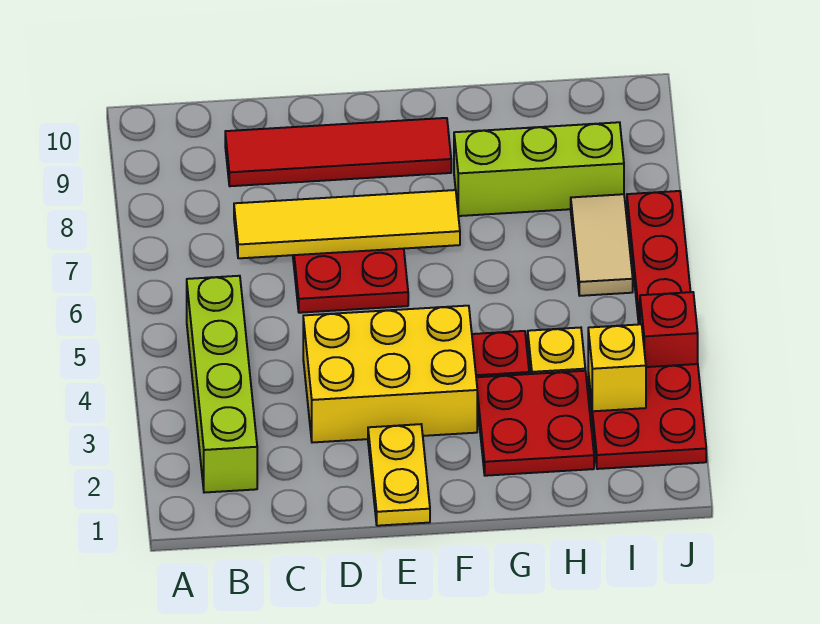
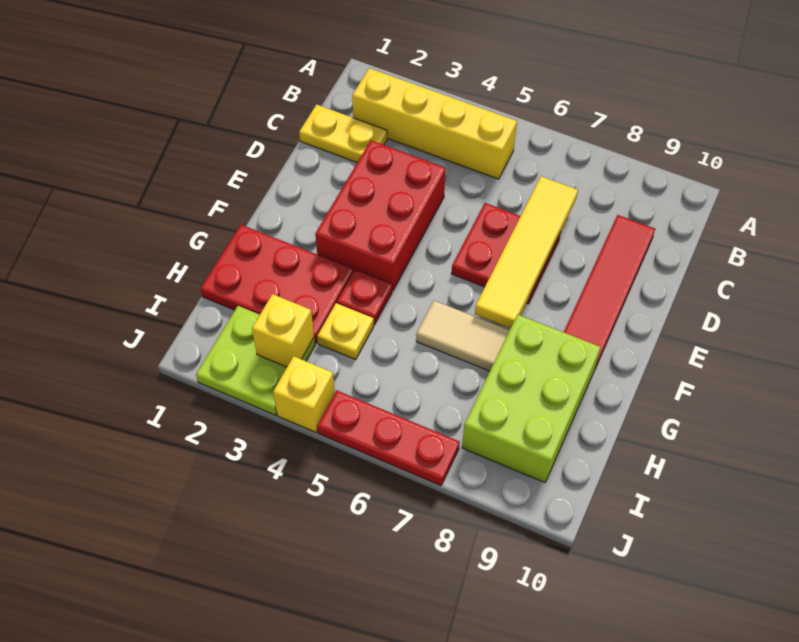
lime 1x4 brick [187,276,257,493] -> yellow 1x4 brick [352,68,517,179]
yellow 2x3 brick [303,306,477,443] -> red 2x3 brick [315,140,446,291]
yellow 1x2 plate [368,424,430,526] -> yellow 1x2 plate moved to [299,104,387,162]
red 2x2 plate [476,371,594,476] -> red 2x3 plate [201,225,353,343]
lime 1x3 brick [454,122,624,216] -> lime 2x3 brick [462,314,600,482]
red 2x2 plate [588,364,706,469] -> lime 2x2 plate [196,306,315,415]
tan 1x2 tile [571,194,633,296] -> tan 1x2 tile moved to [416,301,510,371]
red 1x1 brick [640,292,698,367] -> yellow 1x1 brick [273,356,335,432]

